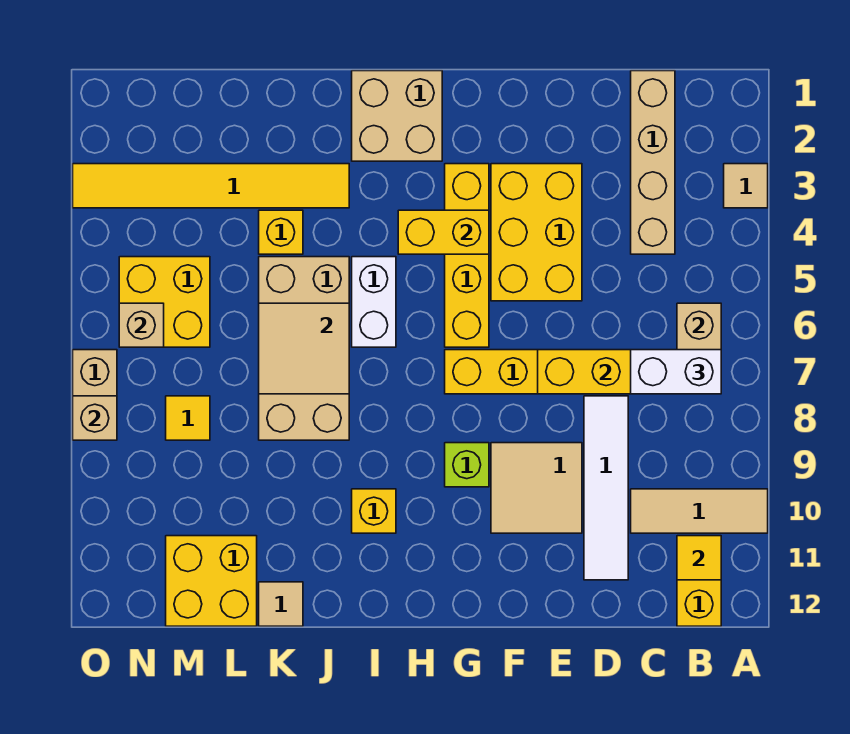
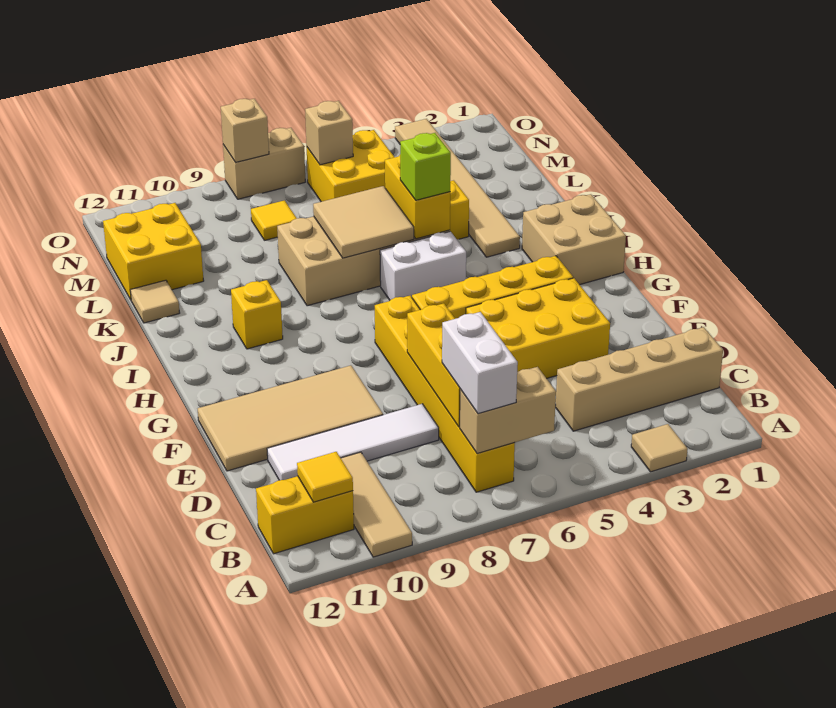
tan 2x2 tile [491,443,582,533] -> tan 2x4 tile [198,365,383,471]
yellow 1x2 brick [398,210,489,254] -> yellow 1x2 brick moved to [385,155,450,239]
lime 1x1 brick [445,443,489,487] -> lime 1x1 brick moved to [400,133,451,200]
yellow 1x6 tile [73,164,349,208] -> tan 1x6 tile [395,119,520,257]

